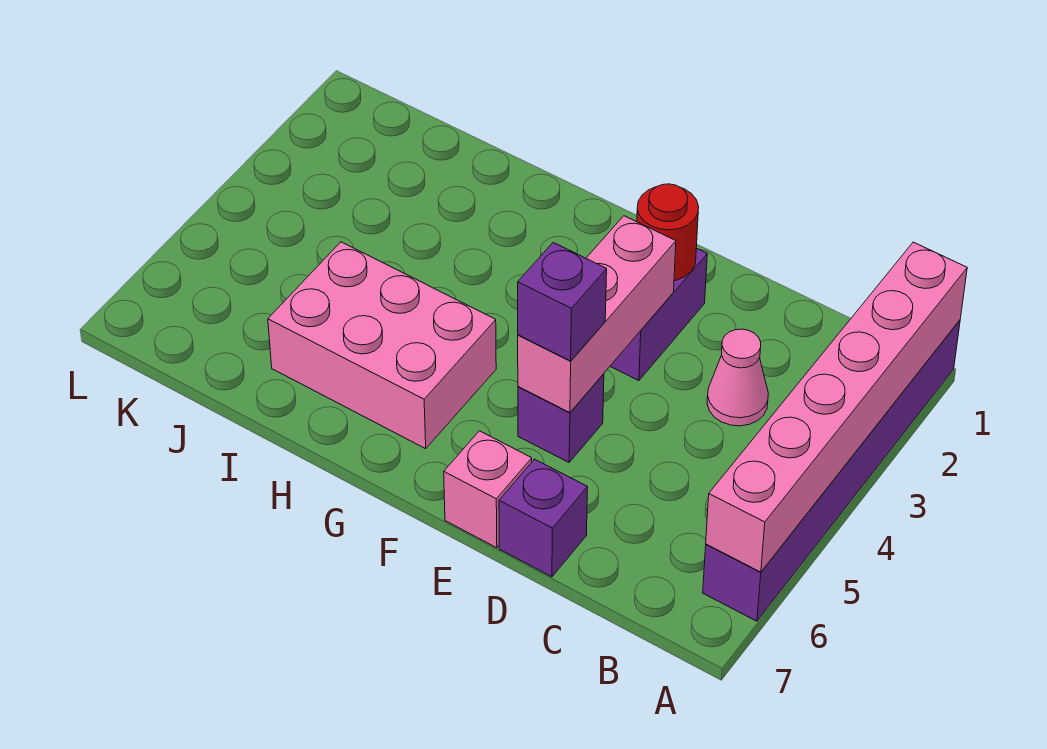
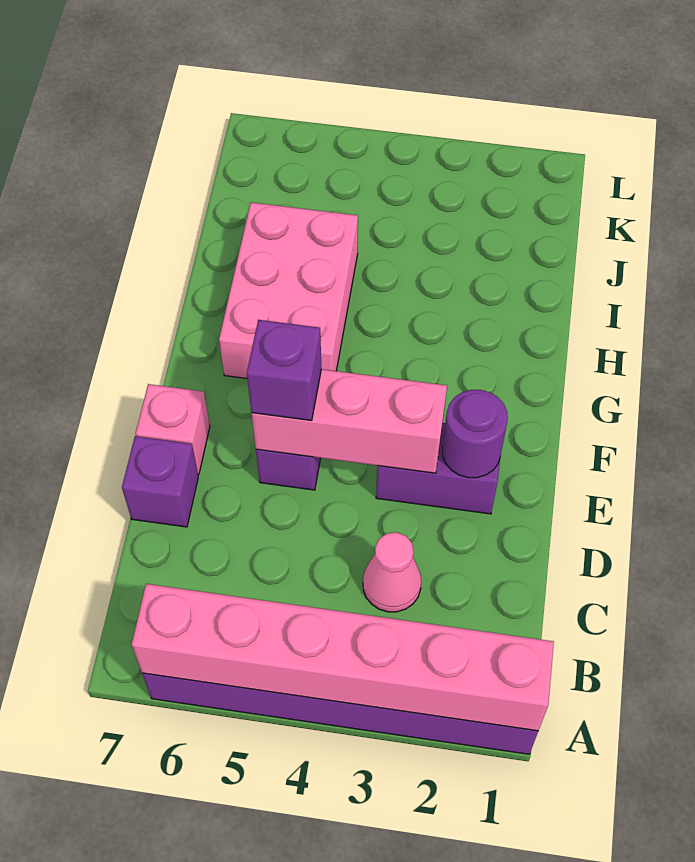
red 1x1 round brick [637,184,699,281] -> purple 1x1 round brick [442,390,508,478]

